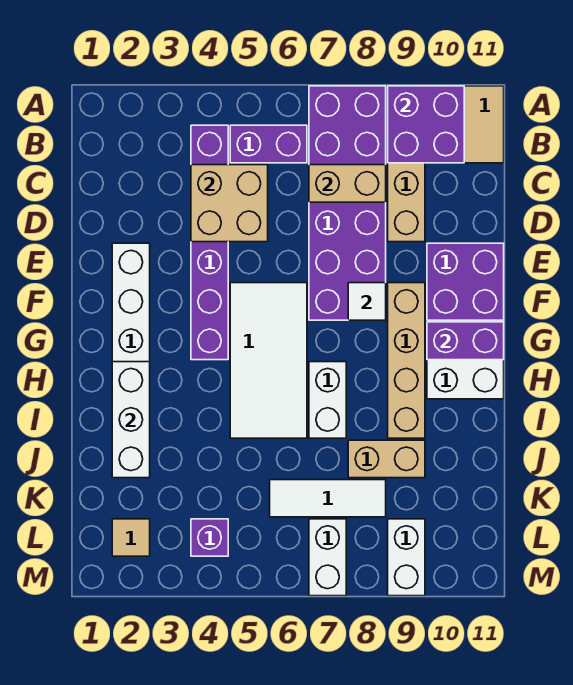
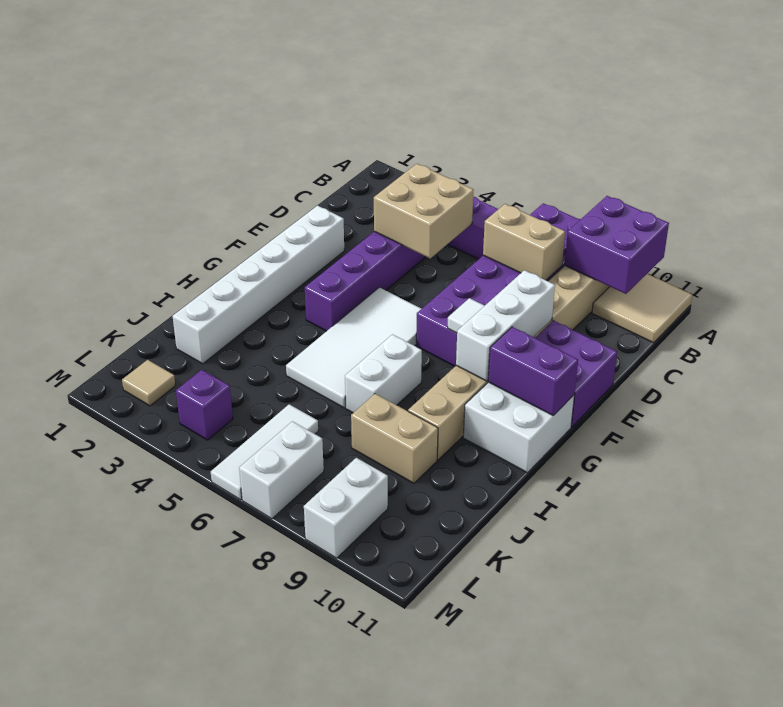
white 1x3 brick [112,362,150,478] -> white 1x3 brick moved to [456,270,555,381]
white 1x3 tile [270,480,386,517] -> white 1x3 tile turned to [211,404,318,500]

